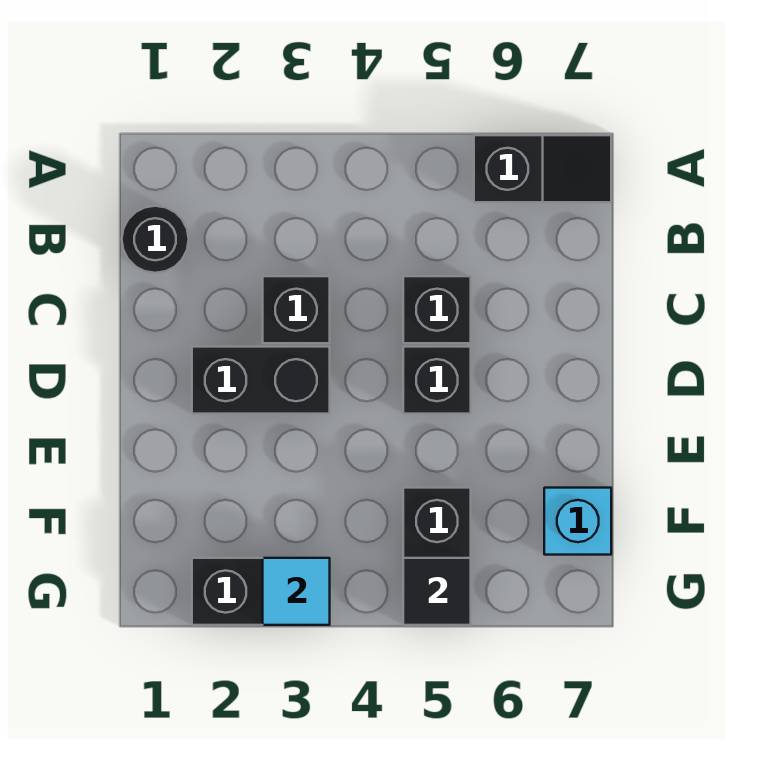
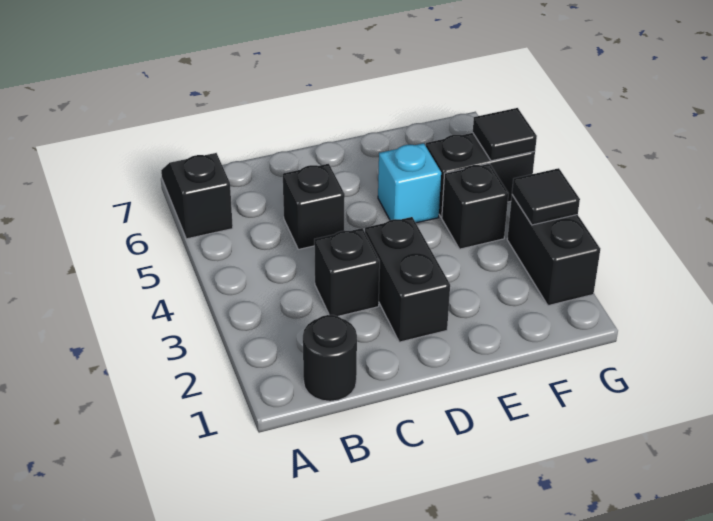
black 1x1 brick [403,347,471,414] -> black 1x1 brick moved to [442,164,509,249]
cyan 1x1 brick [544,488,611,555] -> cyan 1x1 brick moved to [378,143,441,223]
cyan 1x1 tile [263,558,330,625] -> black 1x1 tile [512,168,580,225]

